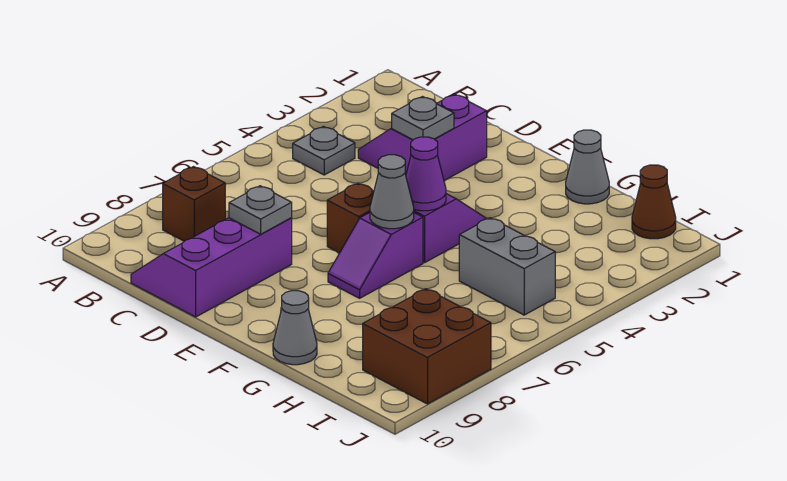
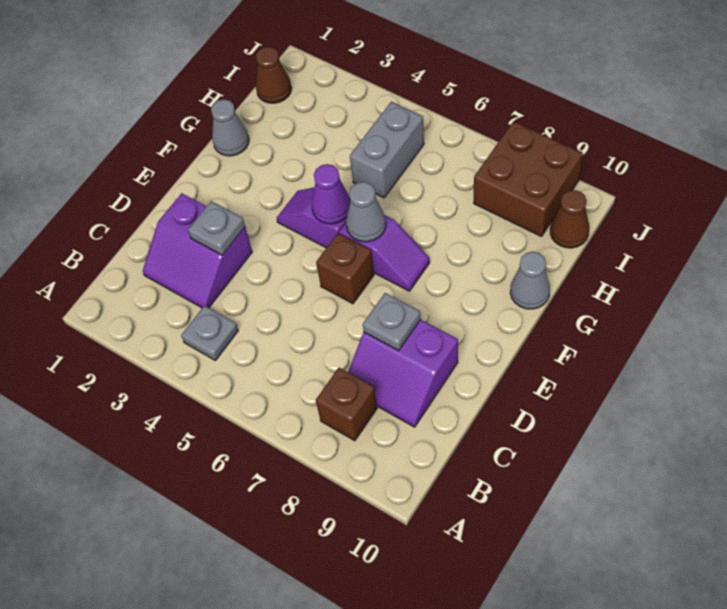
purple 2x3 slope [131,218,292,317] -> purple 2x2 slope [348,320,458,427]
none -> brown 1x1 cone [550,190,589,248]

